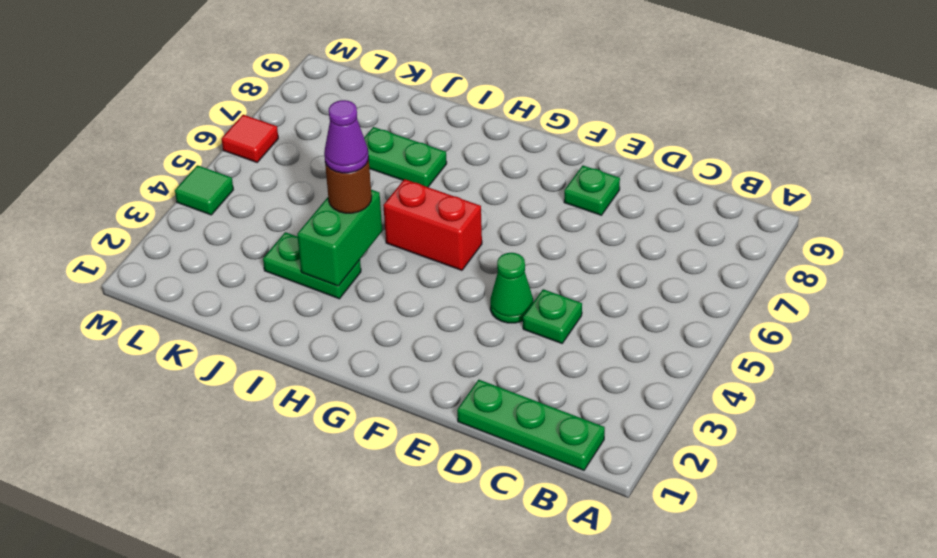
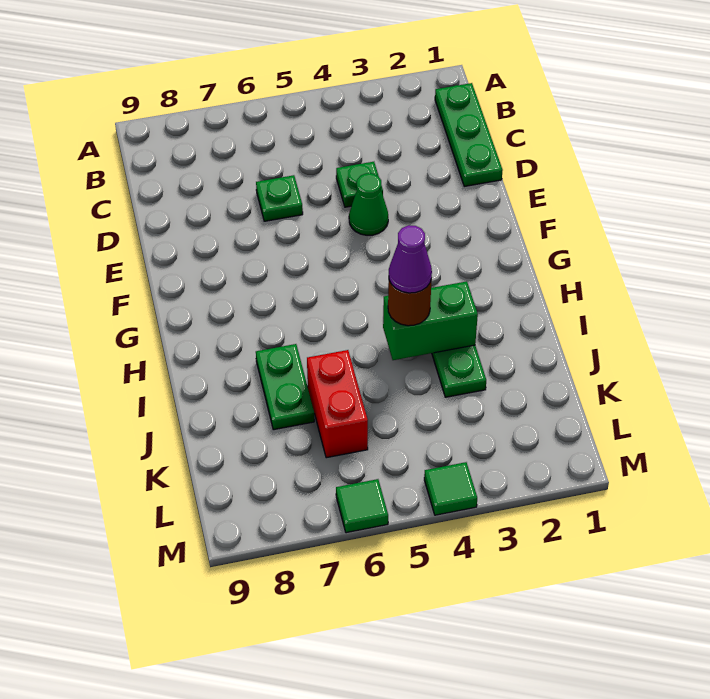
green 1x1 plate [564,166,620,215] -> green 1x1 plate moved to [256,175,303,221]
red 1x2 brick [383,179,482,270] -> red 1x2 brick moved to [307,350,368,458]
red 1x1 tile [222,115,278,162] -> green 1x1 tile [336,479,388,533]

